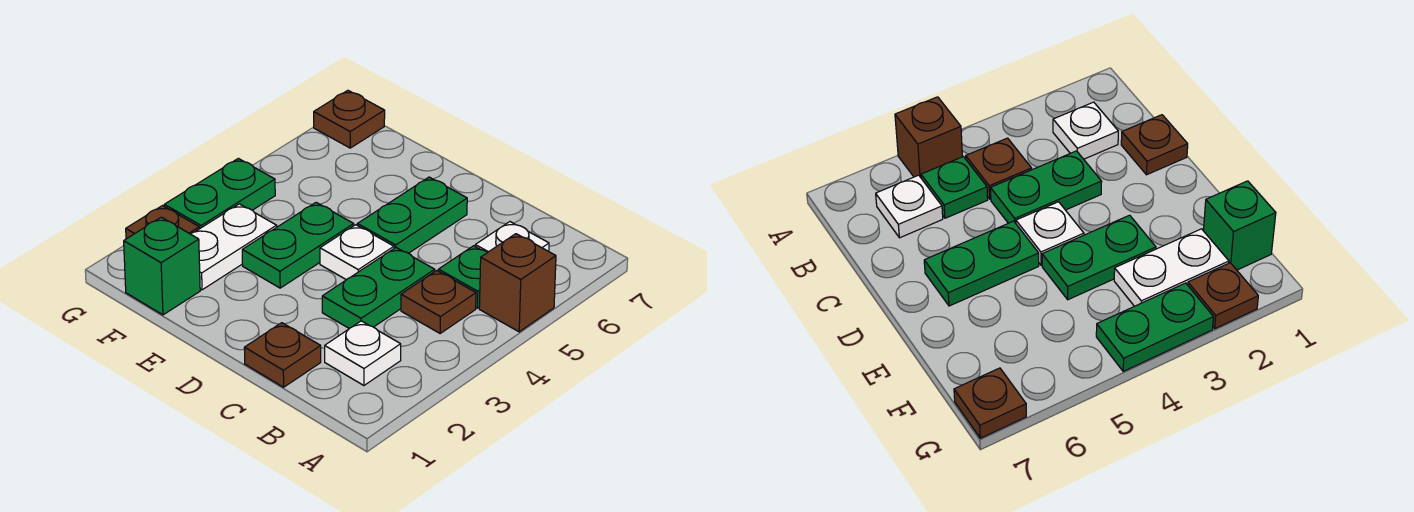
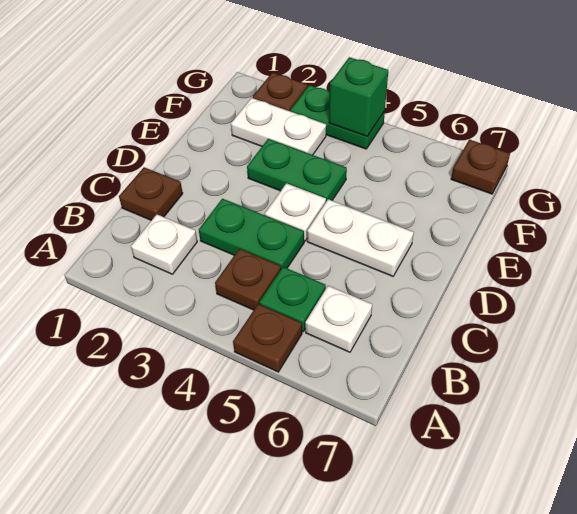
brown 1x1 brick [479,234,556,332] -> brown 1x1 plate [233,304,302,372]
green 1x2 plate [357,177,467,253] -> white 1x2 plate [307,199,414,276]
green 1x1 brick [124,217,200,315] -> green 1x1 brick moved to [329,57,388,136]

